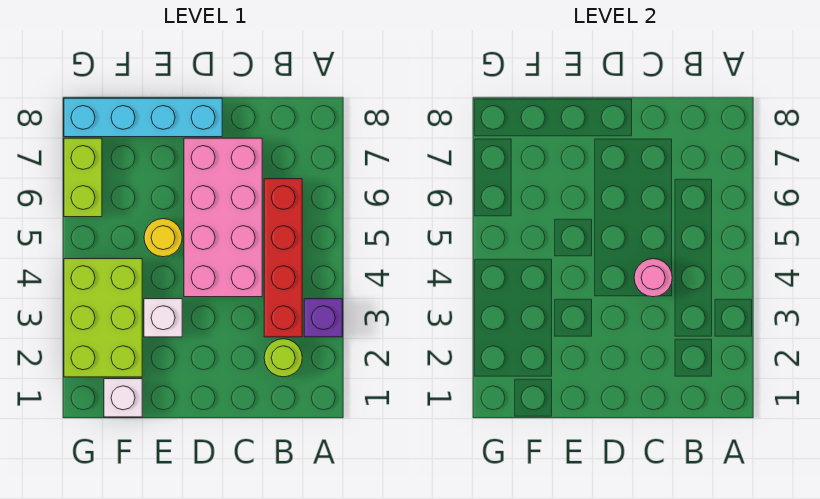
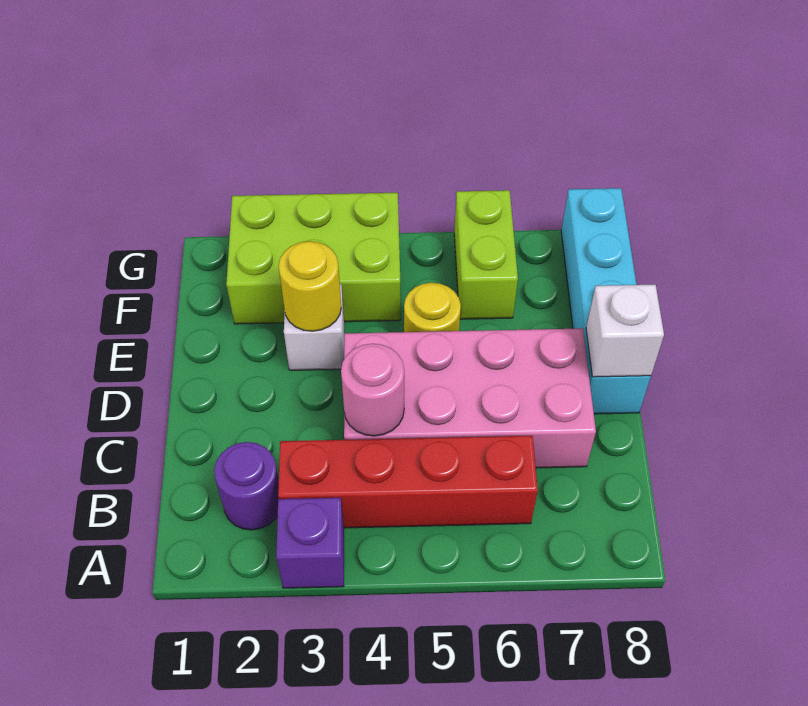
lime 1x1 round brick [264,339,302,377] -> purple 1x1 round brick [214,442,279,530]
none -> yellow 1x1 round brick [278,241,341,331]
white 1x1 brick [104,379,142,417] -> white 1x1 brick moved to [586,285,664,377]
lime 1x2 brick [64,138,102,217] -> lime 1x2 brick turned to [454,190,518,319]

